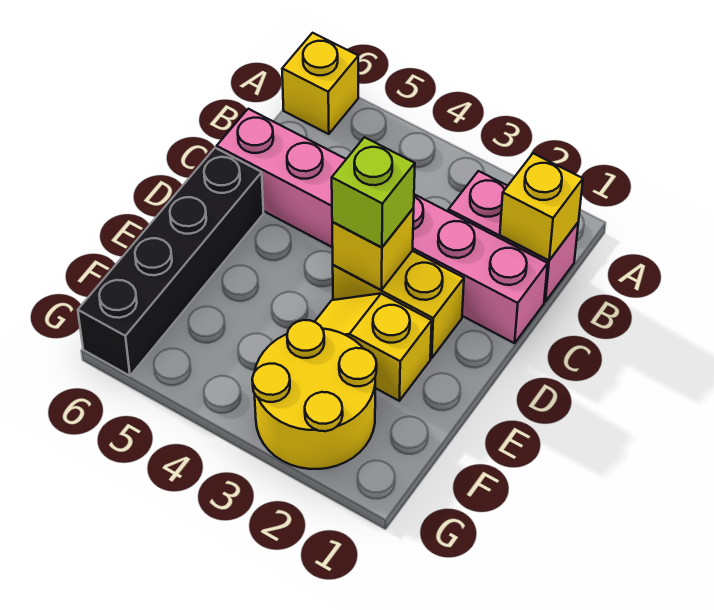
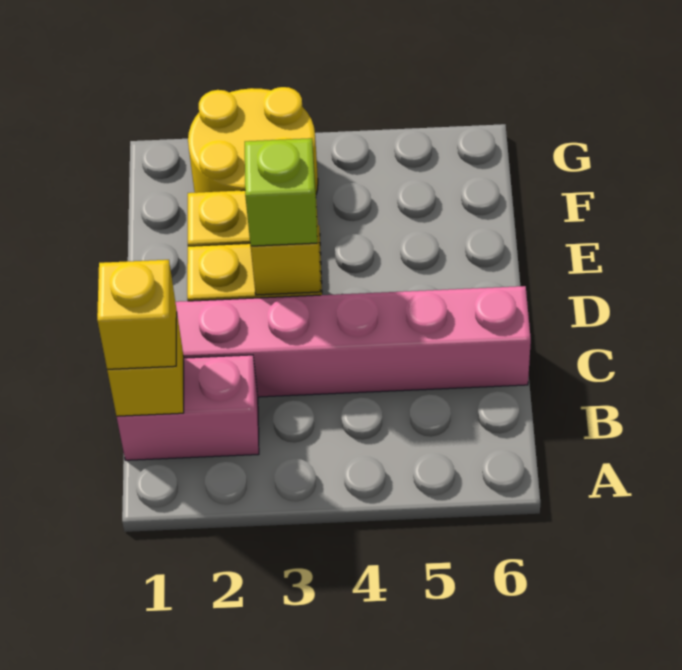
yellow 1x1 brick [282,33,358,134] -> yellow 1x1 brick moved to [97,260,177,369]
black 1x4 brick [78,148,264,376] -> none

